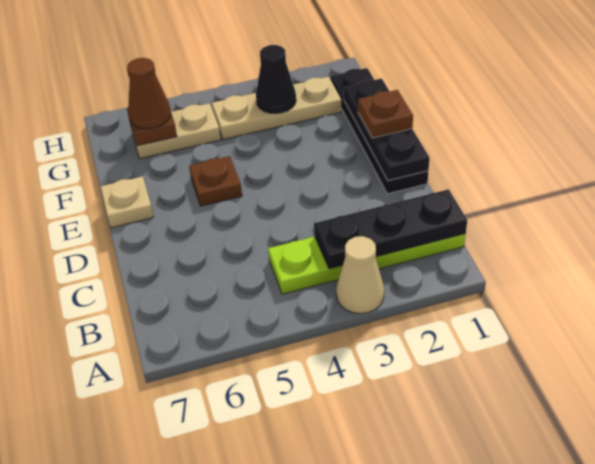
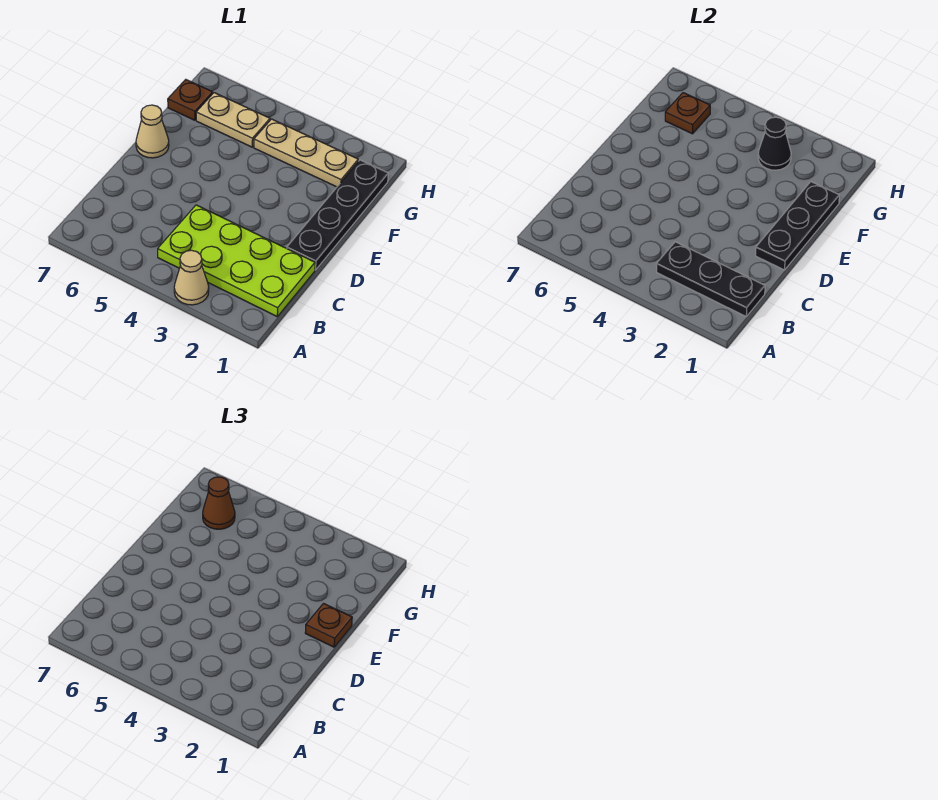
lime 1x4 plate [268,234,466,294] -> lime 2x4 plate [158,205,315,316]
brown 1x1 plate [189,156,242,206] -> brown 1x1 plate moved to [168,80,213,120]
tan 1x1 plate [101,176,154,228] -> tan 1x1 cone [136,105,169,158]

